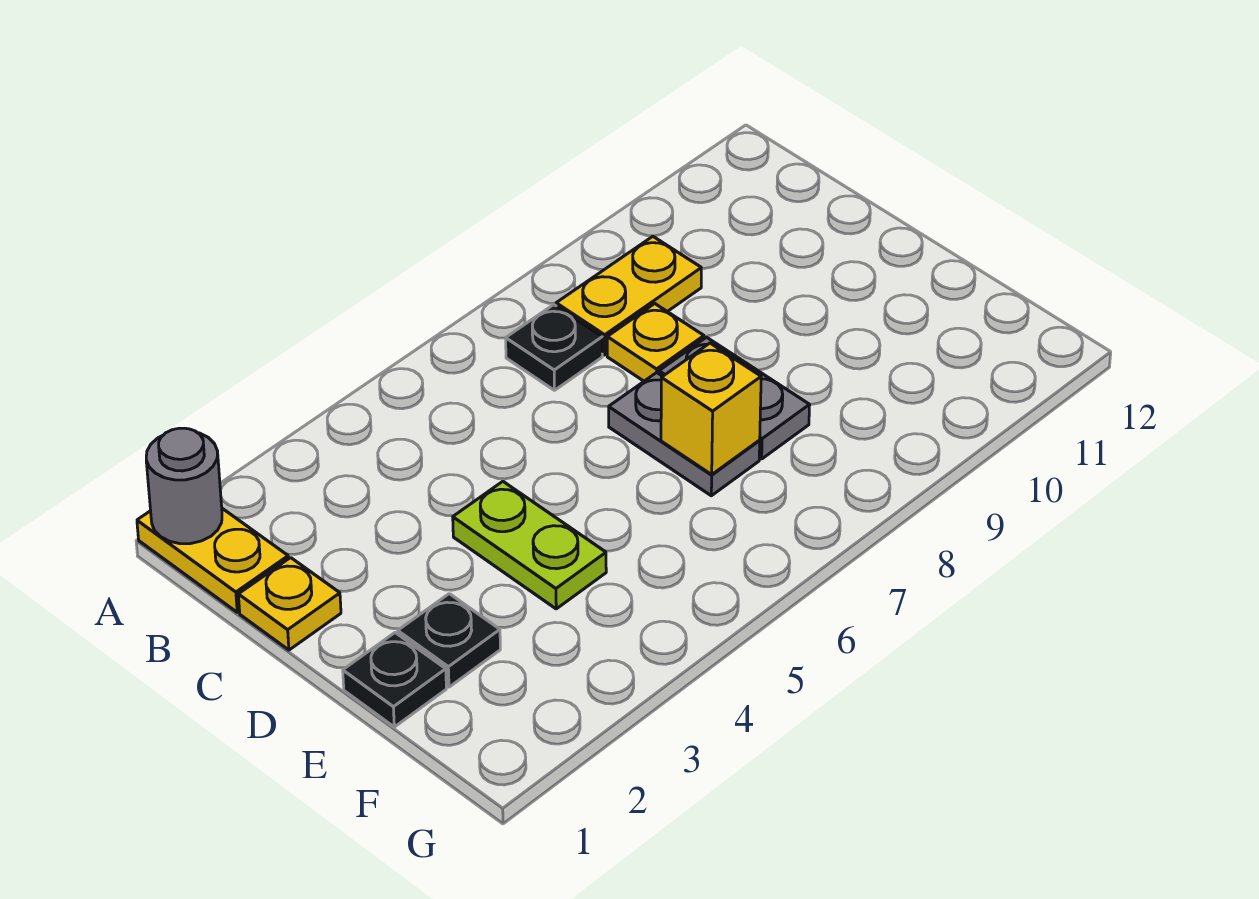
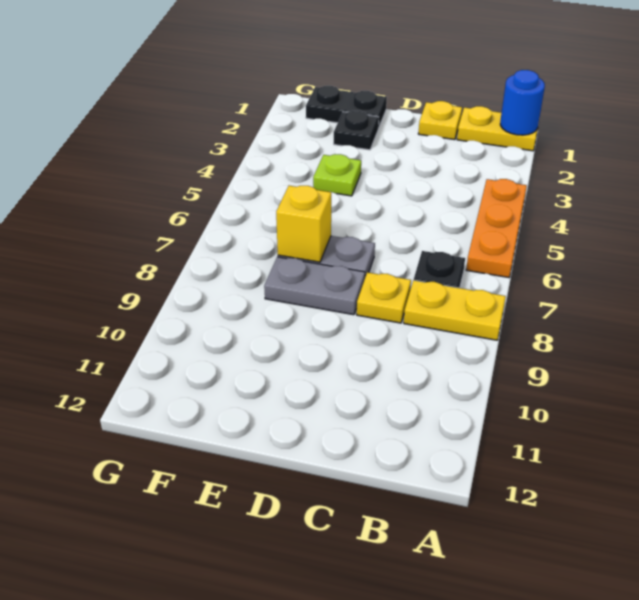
grey 1x1 round brick [146,428,222,544] -> blue 1x1 round brick [500,70,545,135]
none -> orange 1x3 plate [466,179,527,278]
yellow 1x2 plate [556,236,701,355] -> yellow 1x2 plate turned to [404,280,506,340]
lime 1x2 plate [453,481,606,609] -> lime 1x1 plate [313,154,361,196]
black 1x1 plate [343,633,446,727] -> black 1x2 plate [306,86,387,128]

